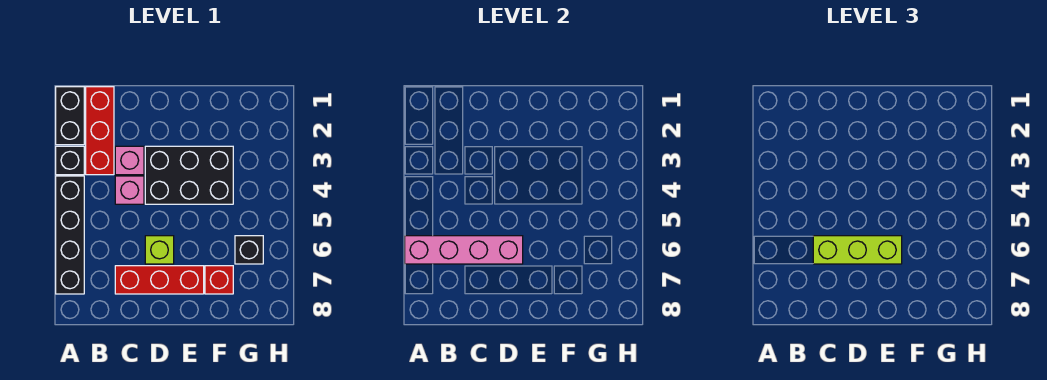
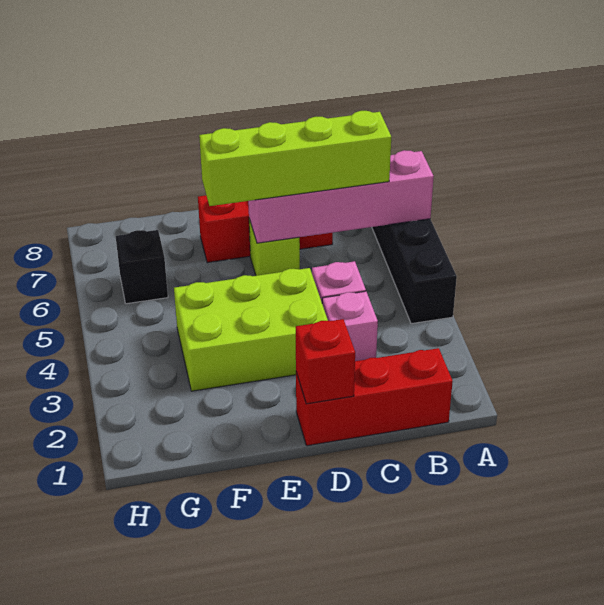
black 1x2 brick [56,87,84,145] -> none
black 1x1 brick [56,146,84,175] -> none
red 1x3 brick [86,87,114,175] -> red 1x3 brick turned to [296,348,453,446]
lime 1x3 brick [813,236,902,264] -> lime 1x4 brick [199,111,391,206]
black 2x3 brick [145,146,233,204] -> lime 2x3 brick [174,268,328,391]
red 1x1 brick [205,266,233,294] -> red 1x1 brick moved to [296,319,355,404]

